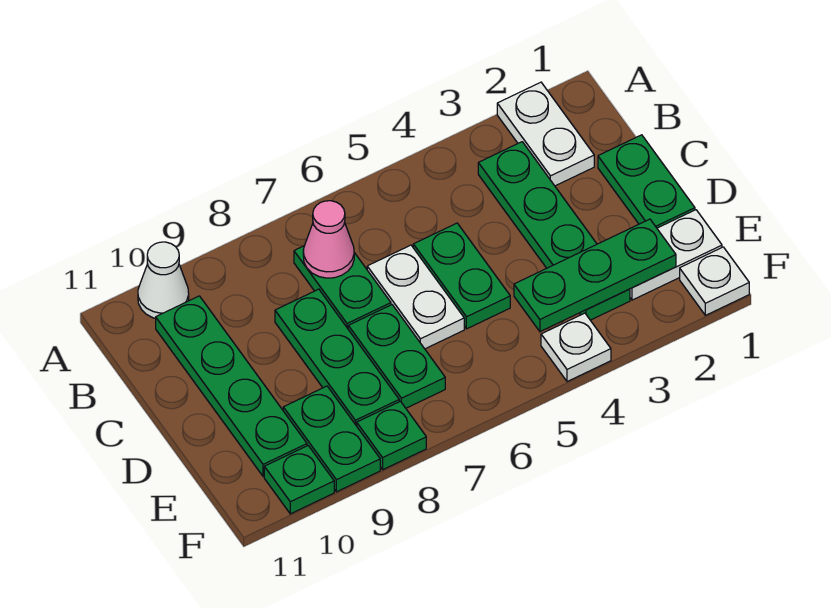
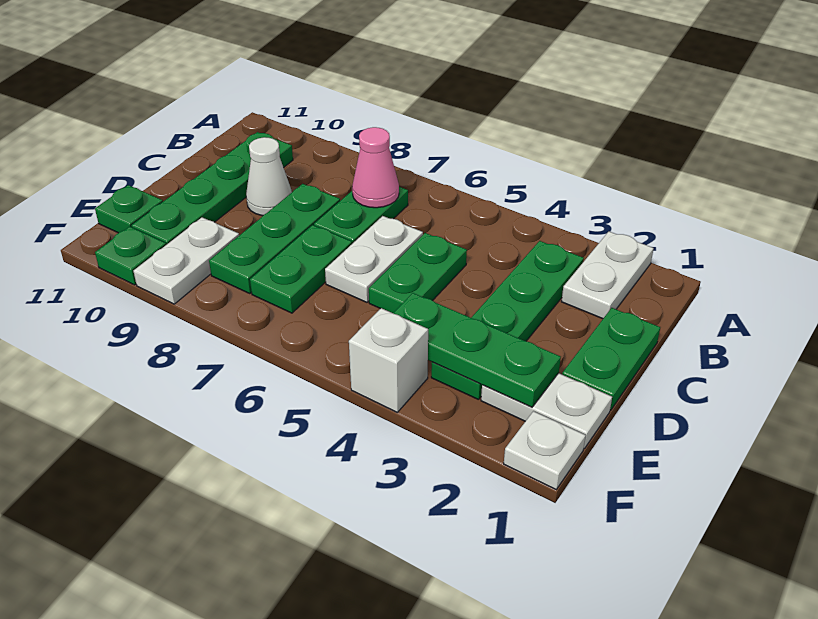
white 1x1 cone [138,242,189,318] -> white 1x1 cone moved to [246,137,292,216]
green 1x2 plate [283,386,380,492] -> white 1x2 plate [134,218,239,304]
white 1x1 plate [541,313,611,382] -> white 1x1 brick [349,308,428,412]
green 1x1 plate [357,401,426,470] -> green 1x1 plate moved to [95,185,163,233]

